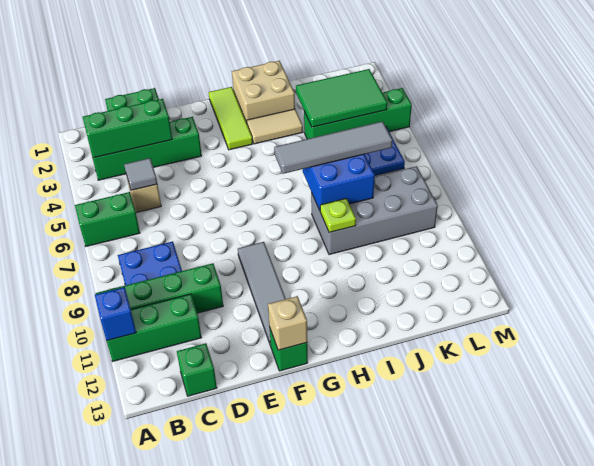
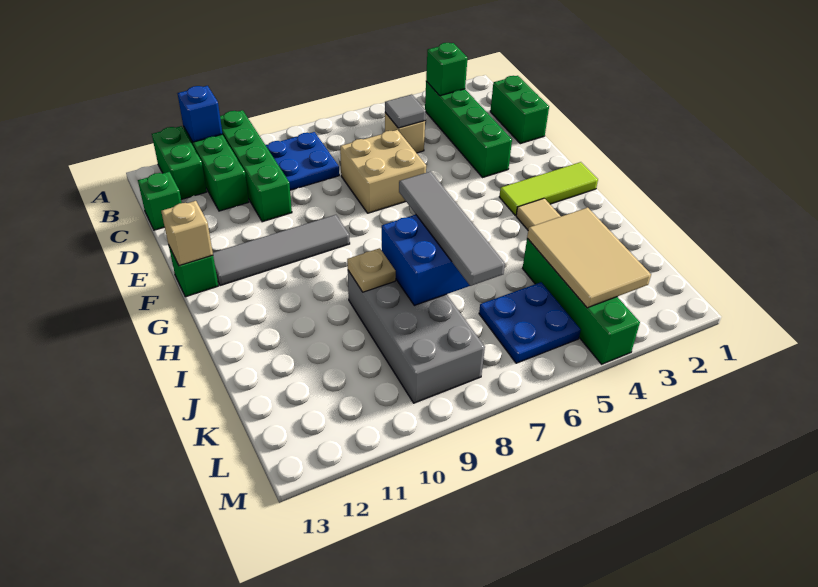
green 1x2 brick [75,192,140,246] -> green 1x2 brick moved to [152,126,207,199]
green 1x3 brick [83,99,172,158] -> green 1x1 brick [426,43,467,96]
tan 2x2 brick [232,61,295,123] -> tan 2x2 brick moved to [340,130,426,213]
lime 1x1 plate [320,198,356,233] -> tan 1x1 plate [347,248,396,292]
green 2x3 tile [296,69,387,127] -> tan 2x3 tile [527,208,651,308]

